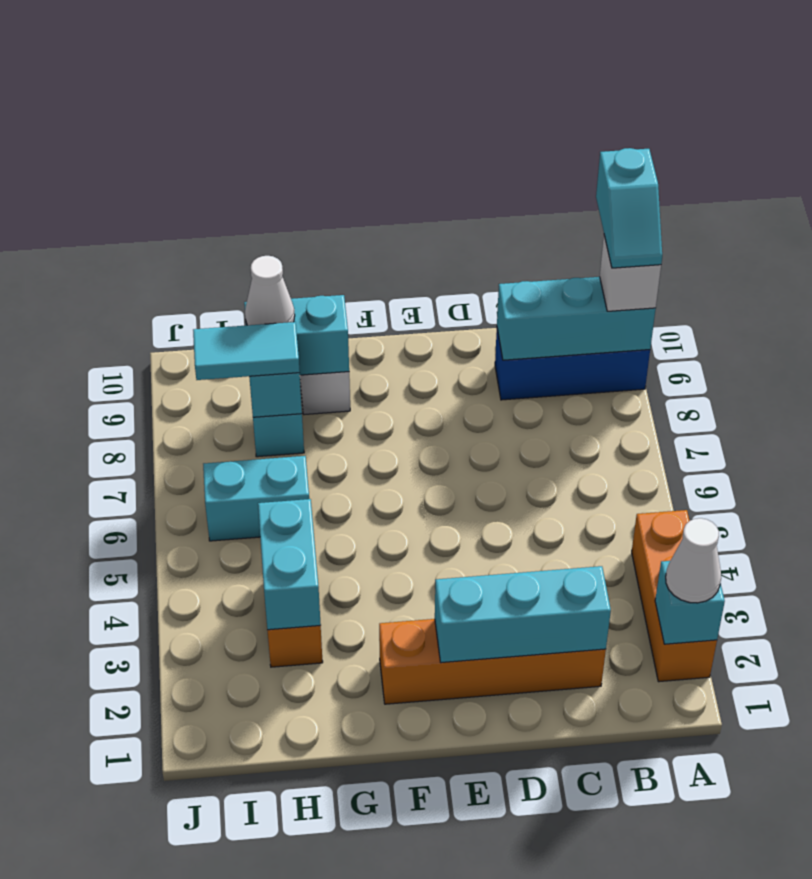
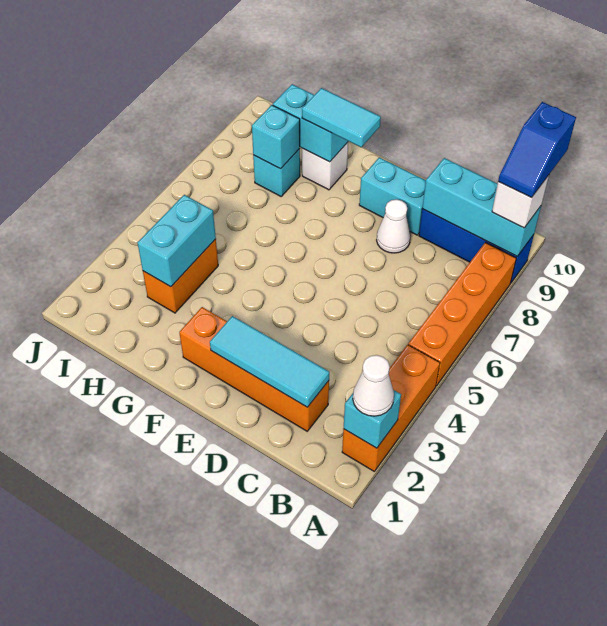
none -> orange 1x4 brick [408,242,516,386]
cyan 1x2 slope [596,148,662,268] -> blue 1x2 slope [498,102,576,198]
cyan 1x3 brick [435,566,611,663] -> cyan 1x3 tile [210,316,329,407]
cyan 1x2 brick [203,456,309,541] -> cyan 1x2 brick moved to [359,157,426,235]
cyan 1x2 tile [193,322,300,380] -> cyan 1x2 tile moved to [302,88,381,147]
white 1x1 cone [245,256,295,325] -> white 1x1 cone moved to [377,199,411,253]

